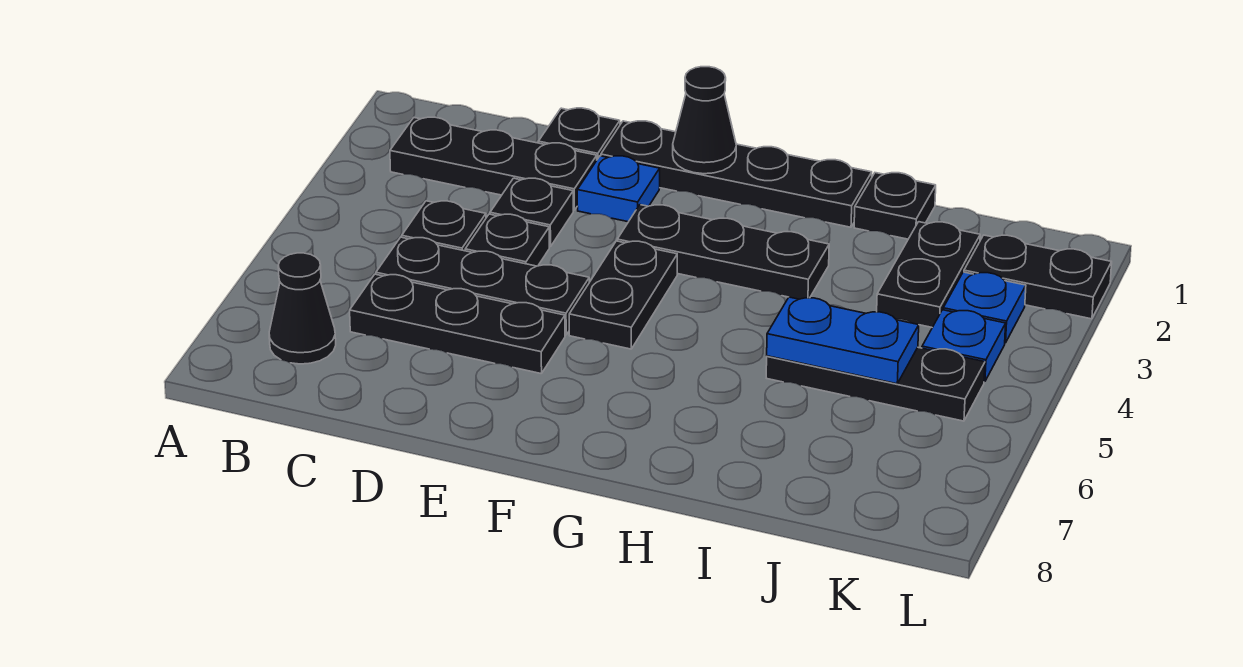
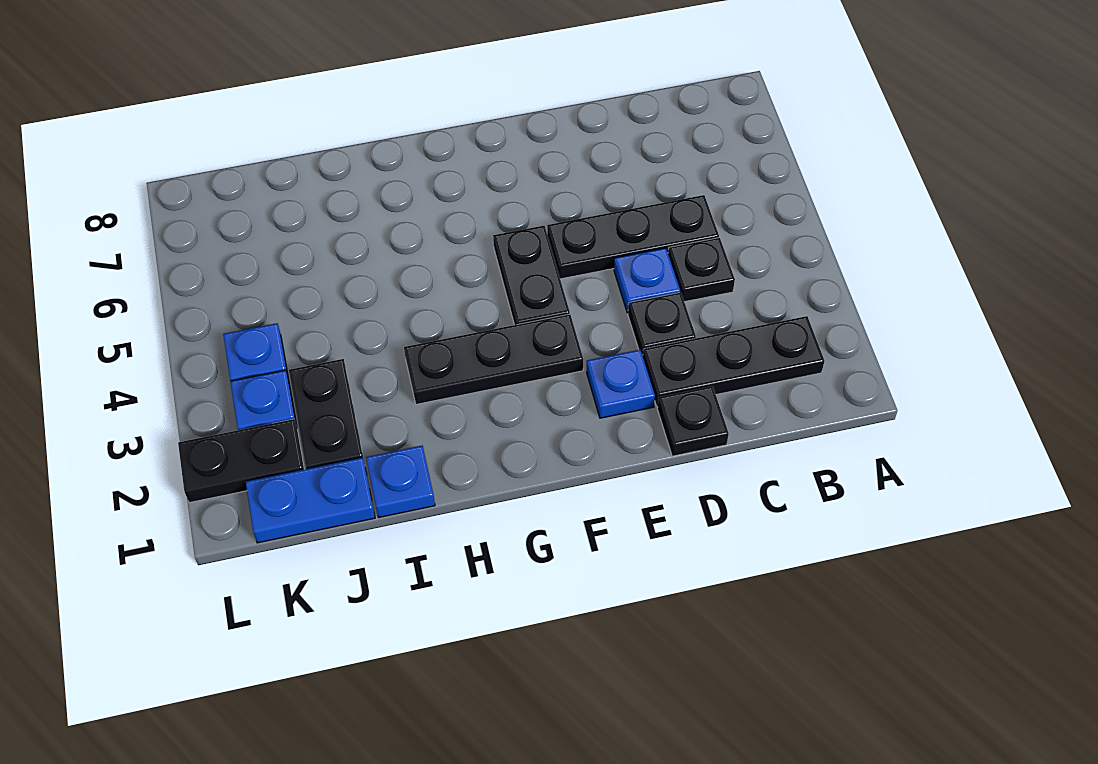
black 1x1 cone [269,253,336,364] -> none
black 1x3 plate [350,274,565,374] -> none
black 1x1 plate [465,214,549,266] -> blue 1x1 plate [614,248,680,313]
black 1x4 plate [601,121,872,227] -> none
black 1x1 cone [673,67,736,174] -> none
black 1x1 plate [854,173,936,239] -> blue 1x1 plate [366,446,435,518]
black 1x3 plate [766,348,985,421] -> none
blue 1x2 plate [767,297,919,384] -> blue 1x2 plate moved to [246,458,375,543]

